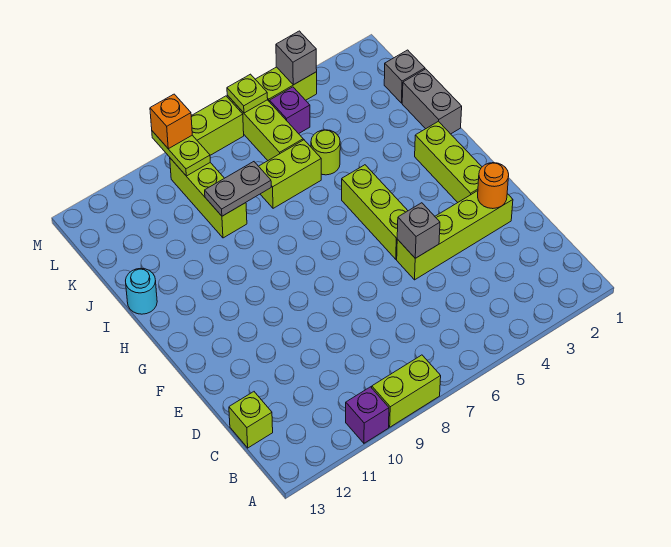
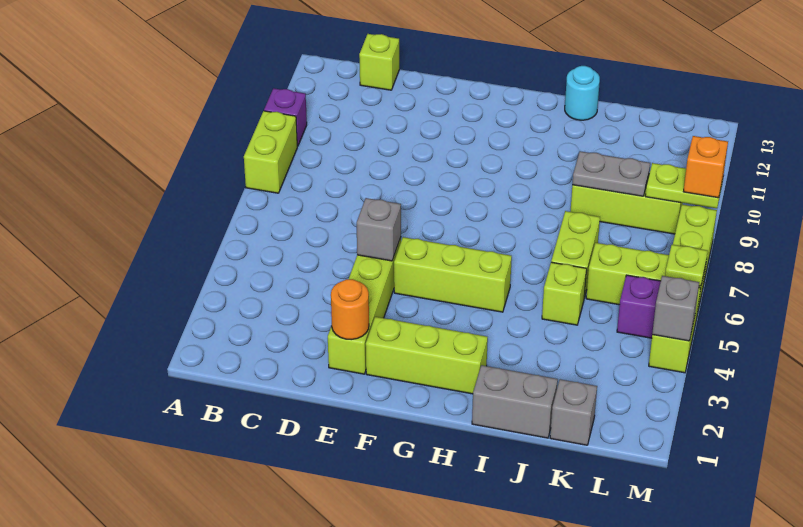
lime 1x1 round brick [311,130,340,175] -> lime 1x1 brick [542,262,587,325]
grey 1x2 plate [205,162,271,216] -> grey 1x2 plate turned to [572,151,650,196]

